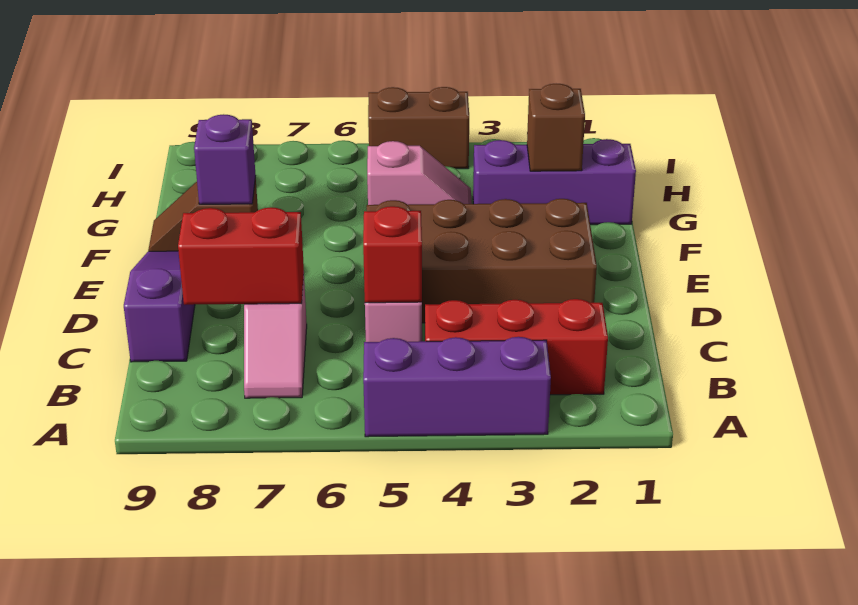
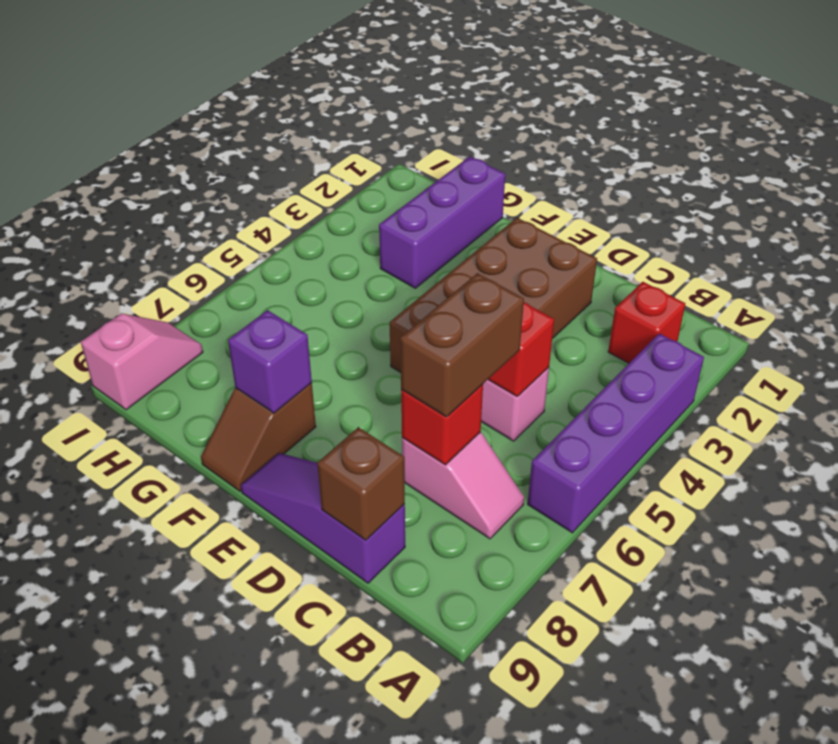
purple 1x3 brick [363,337,551,437] -> purple 1x4 brick [528,333,704,533]
red 1x3 brick [425,299,608,395] -> red 1x1 brick [608,282,685,363]
red 1x2 brick [178,207,304,305] -> red 1x1 brick [401,384,483,465]
brown 1x1 brick [527,84,585,171] -> brown 1x1 brick moved to [317,427,405,540]
pink 1x2 slope [367,141,472,205] -> pink 1x2 slope moved to [81,313,203,410]
brown 1x2 brick [368,87,469,169] -> brown 1x2 brick moved to [400,273,524,417]

